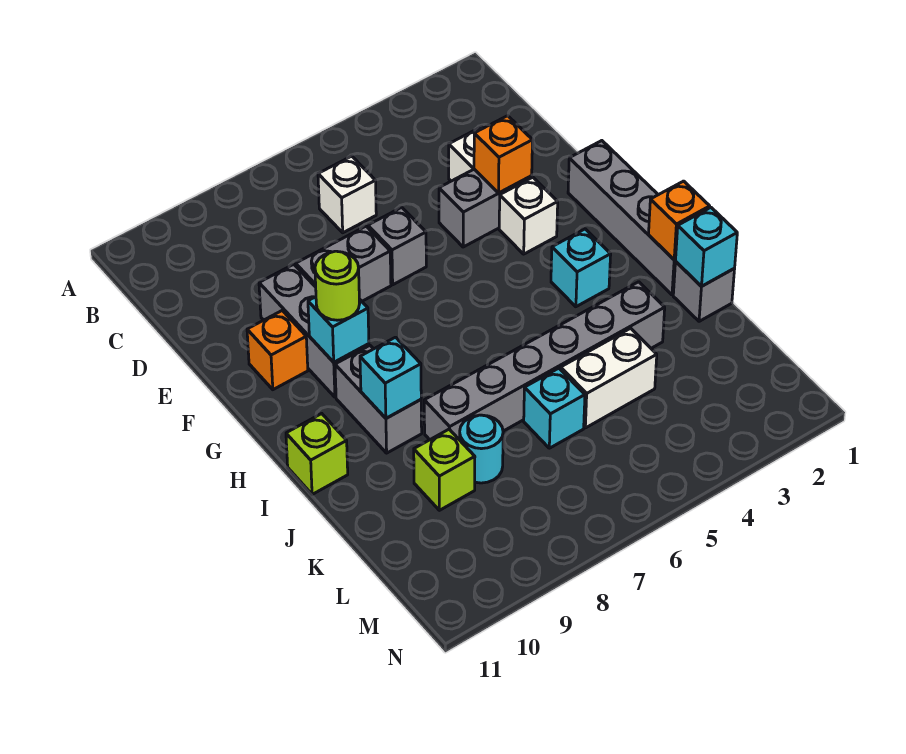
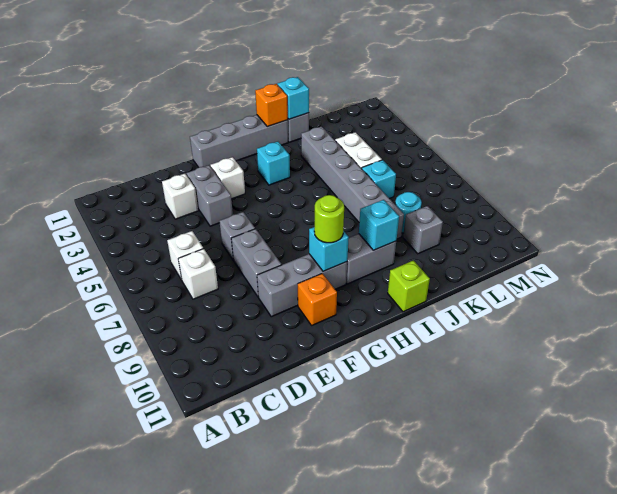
none -> white 1x1 brick [178,249,218,299]
orange 1x1 brick [474,116,532,193] -> none
lime 1x1 brick [414,429,475,510] -> grey 1x1 brick [403,206,443,254]

